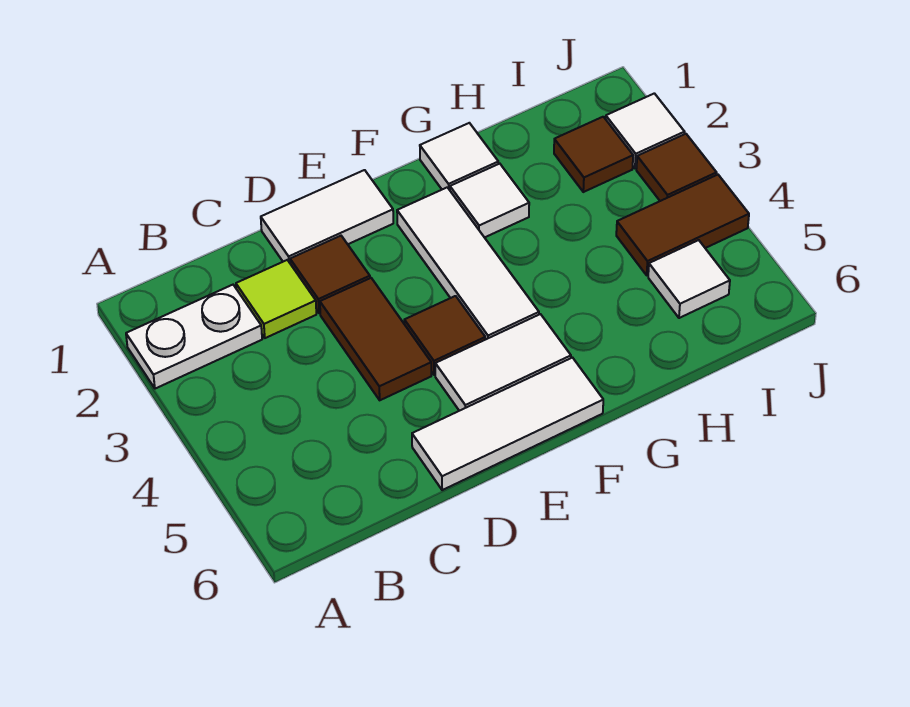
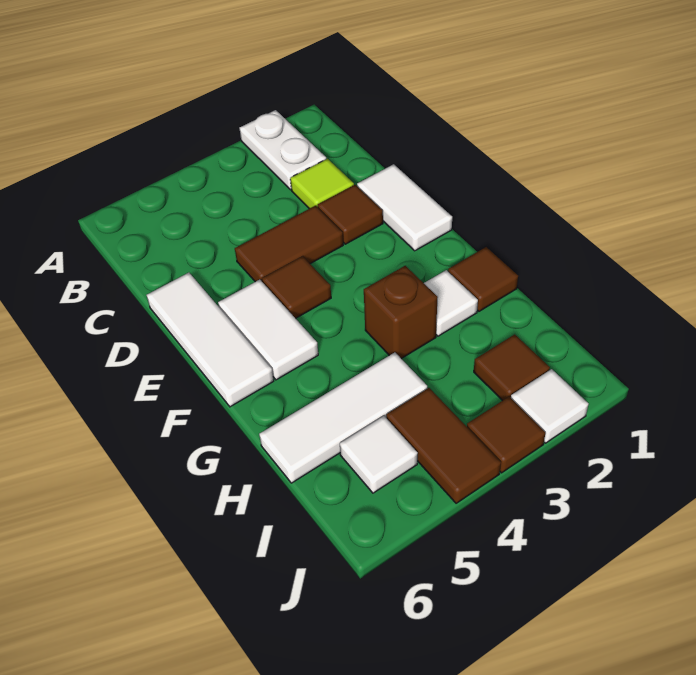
white 1x3 tile [397,187,539,340] -> white 1x3 tile moved to [259,352,427,483]
white 1x1 tile [420,123,498,190] -> brown 1x1 tile [448,247,518,311]
none -> brown 1x1 brick [364,266,438,359]

